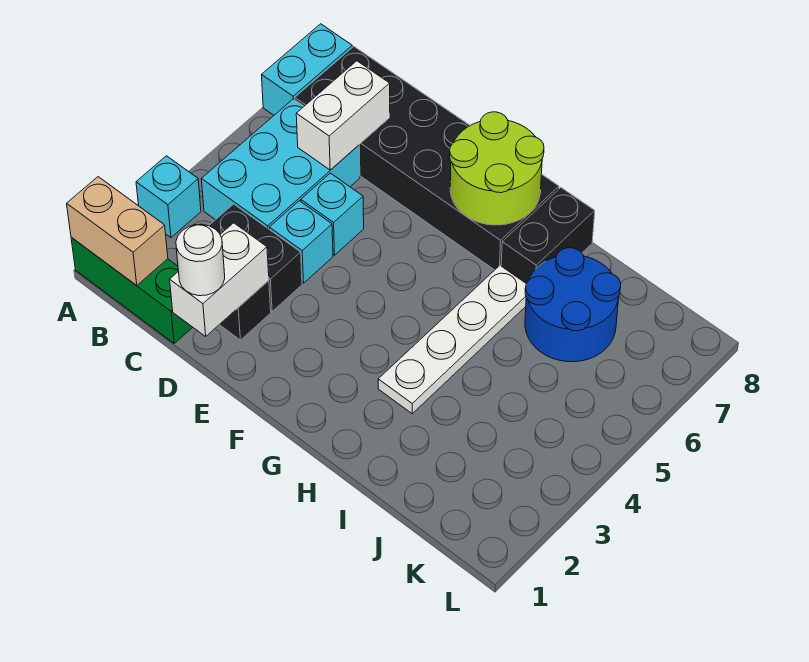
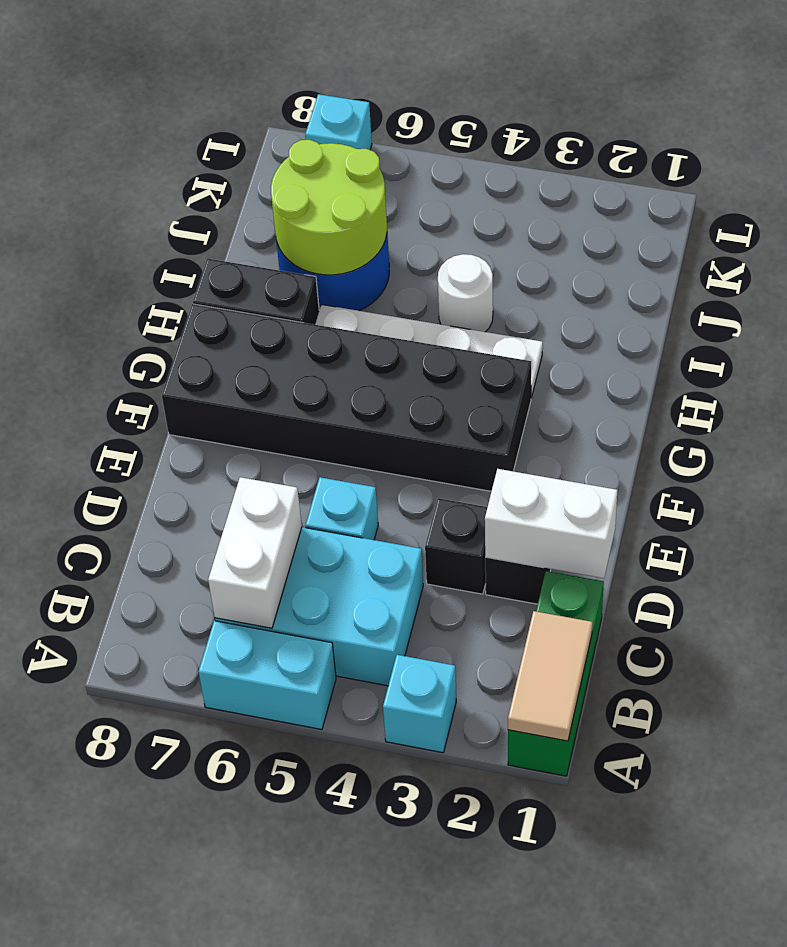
tan 1x2 brick [67,177,168,286] -> tan 1x2 tile [508,611,592,741]
cyan 1x2 brick [262,24,352,115] -> cyan 1x2 brick moved to [198,621,336,730]
black 2x6 brick [295,47,559,270] -> black 2x6 brick turned to [162,304,531,491]
black 1x2 brick [209,204,302,311] -> black 1x1 brick [425,498,487,594]
white 1x2 brick [296,61,390,170] -> white 1x2 brick turned to [208,477,302,628]
white 1x1 round brick [176,224,225,296] -> white 1x1 round brick moved to [438,254,493,332]
cyan 1x1 brick [269,201,333,283] -> cyan 1x1 brick moved to [305,94,372,150]
lime 2x2 round brick [450,112,544,225] -> lime 2x2 round brick moved to [271,140,387,275]

